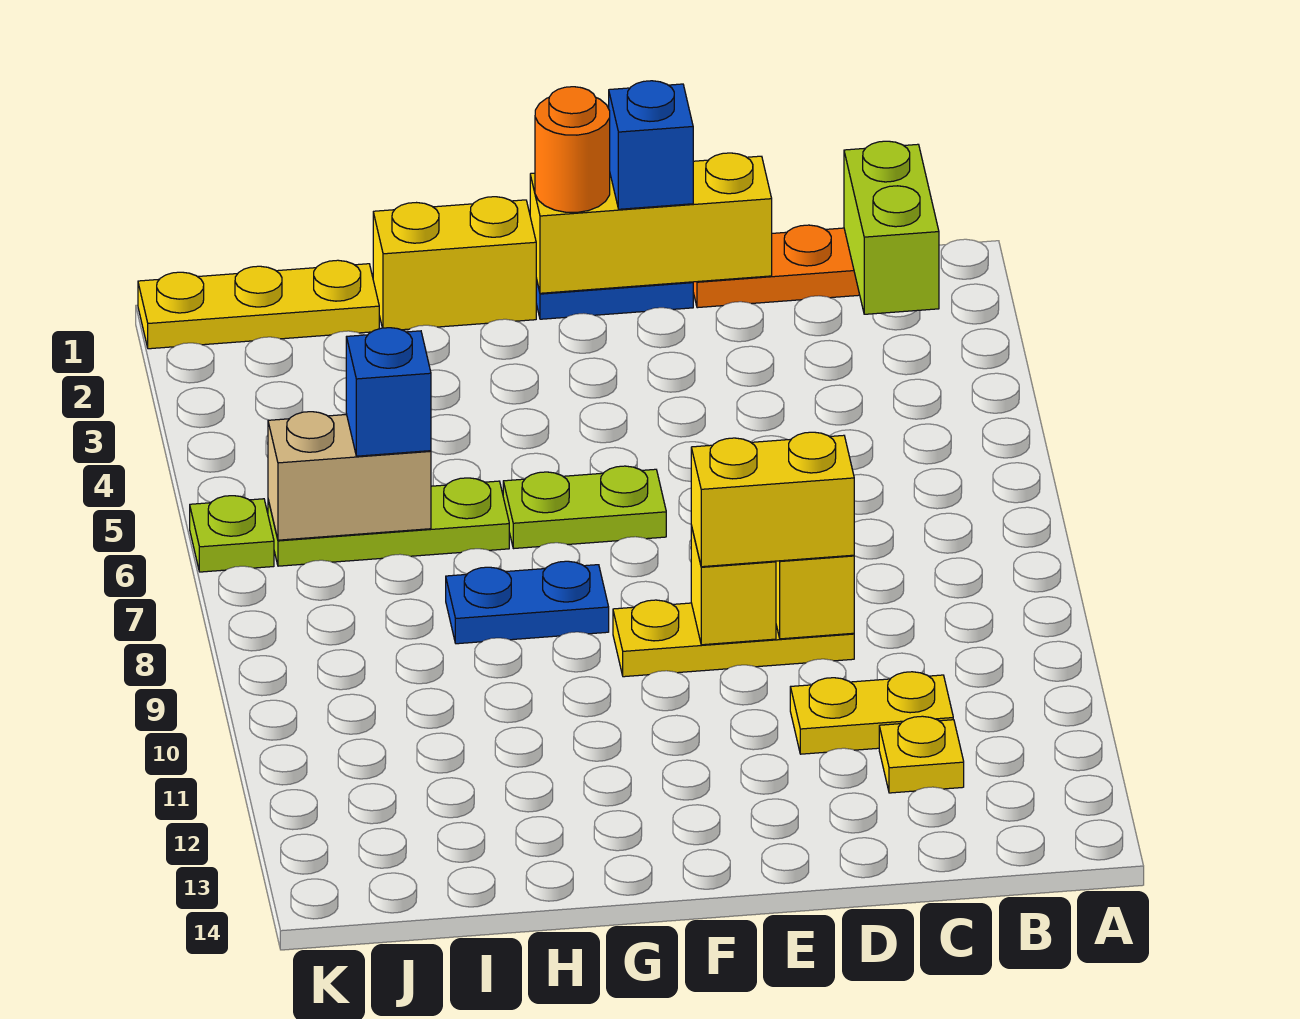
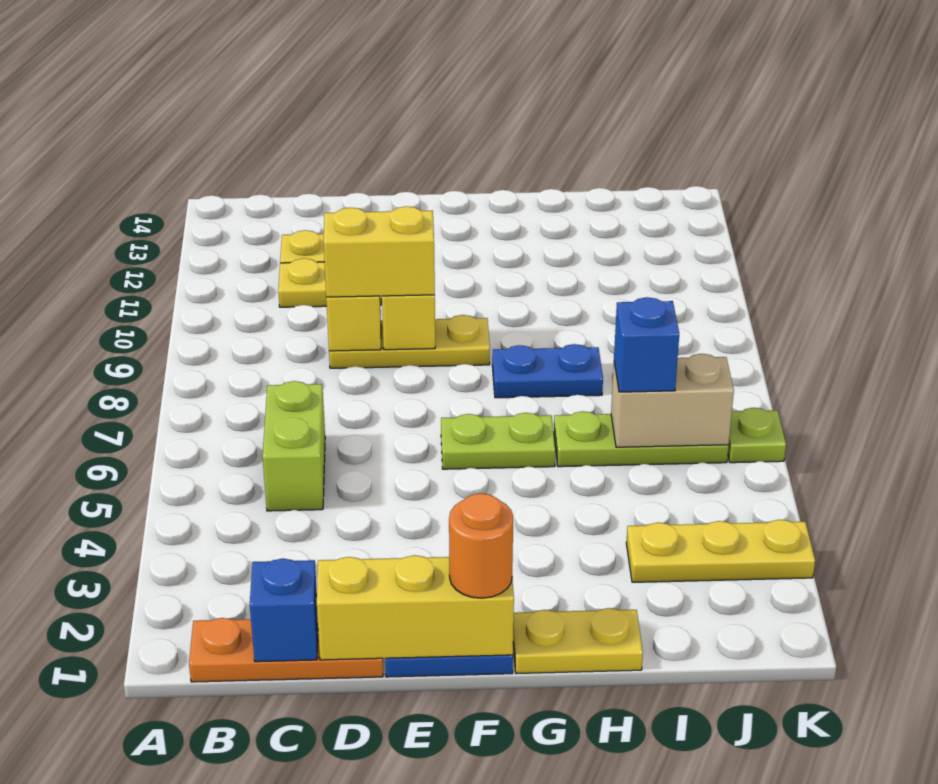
lime 1x2 brick [844,141,939,314] -> lime 1x2 brick moved to [263,381,325,511]
blue 1x1 brick [609,81,693,209] -> blue 1x1 brick moved to [250,558,318,662]
yellow 1x2 brick [373,197,536,330] -> yellow 1x2 plate [513,608,643,674]
yellow 1x3 plate [138,260,379,349] -> yellow 1x3 plate moved to [626,520,815,582]

